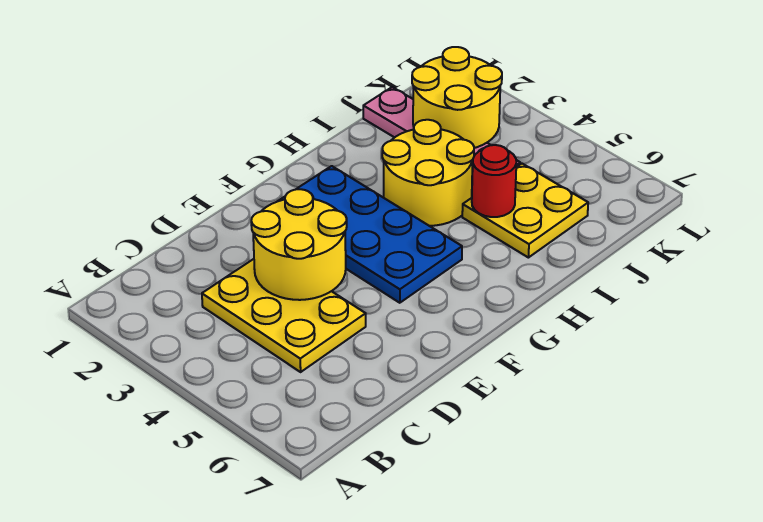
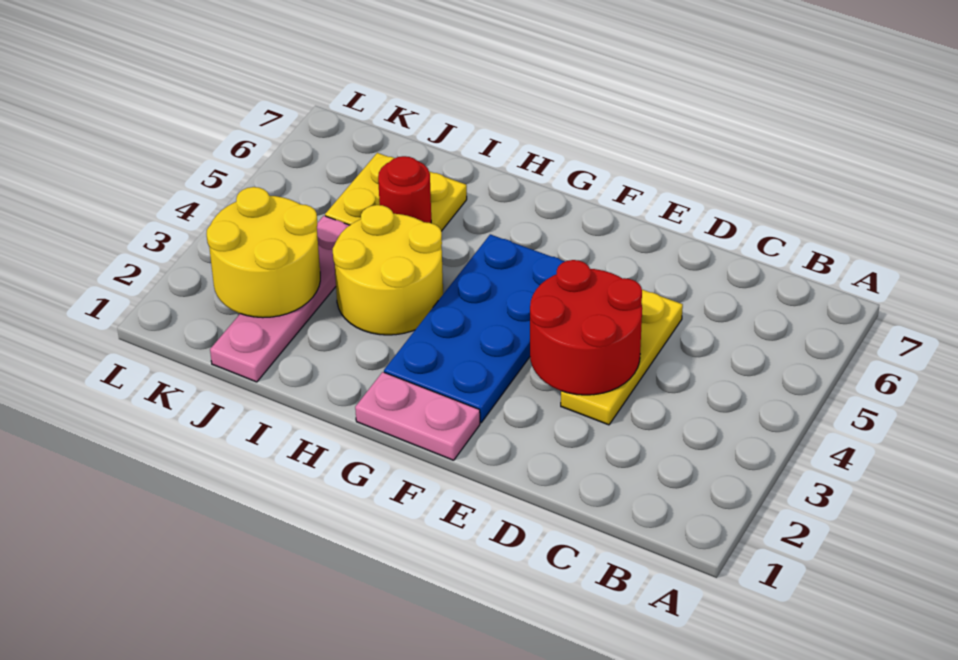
yellow 2x3 plate [202,259,366,372] -> yellow 1x3 plate [561,290,683,425]
yellow 2x2 round brick [251,189,347,300] -> red 2x2 round brick [530,260,642,395]
none -> pink 1x2 plate [355,372,480,460]

